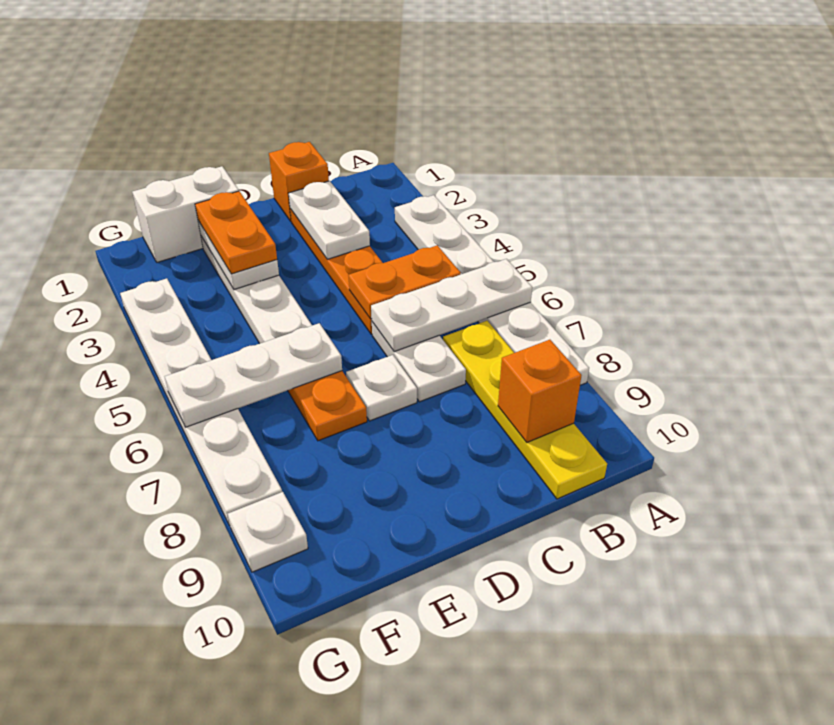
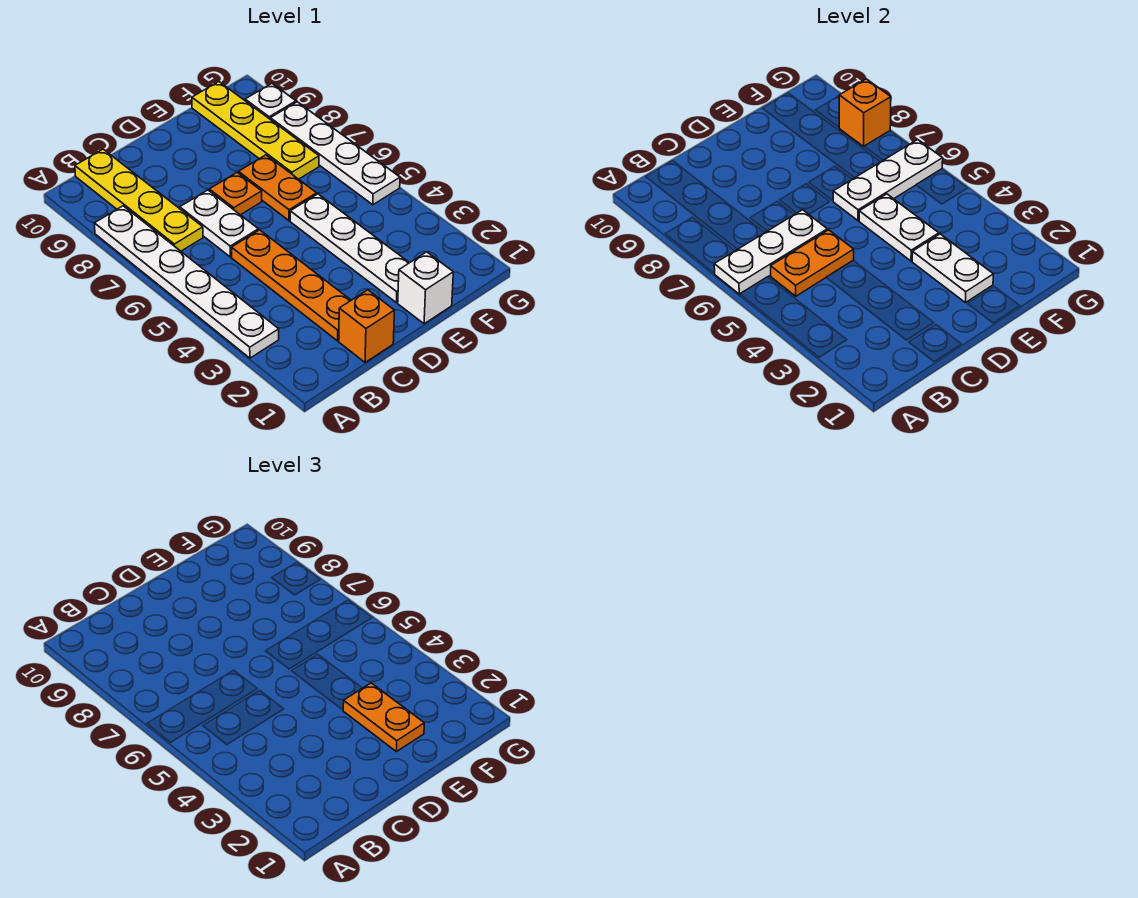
orange 1x1 brick [498,340,582,442] -> orange 1x1 brick moved to [839,79,891,146]
white 1x2 plate [289,181,370,259] -> white 1x2 plate moved to [859,194,939,261]
white 1x1 plate [346,355,417,421] -> orange 1x1 plate [209,173,262,215]
white 1x2 brick [132,166,239,262] -> white 1x1 brick [398,252,453,324]
none -> yellow 1x4 plate [192,82,319,179]
white 1x6 plate [120,278,282,526] -> white 1x4 plate [270,102,400,205]

